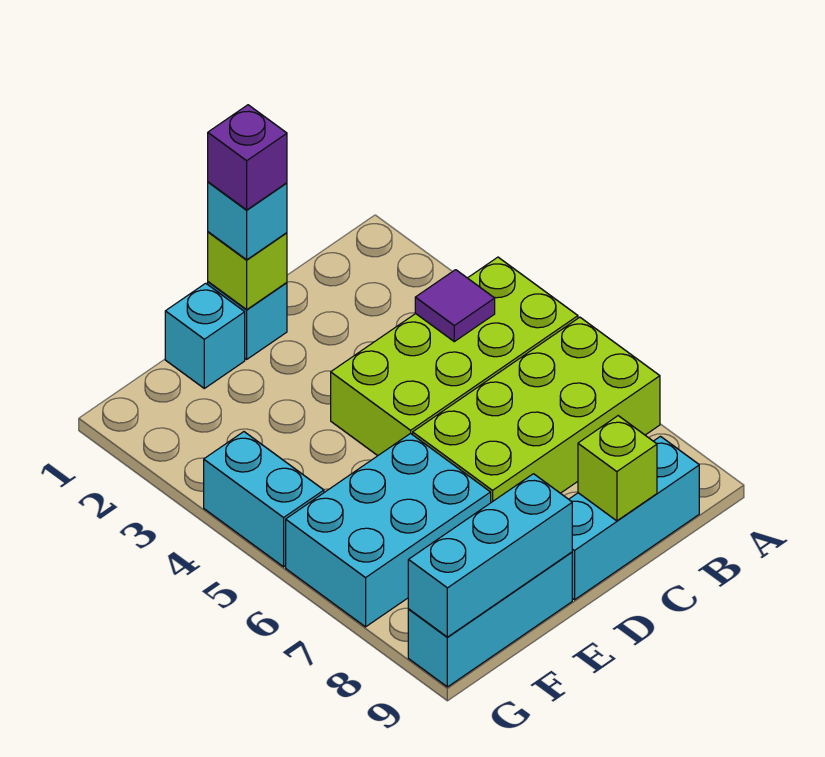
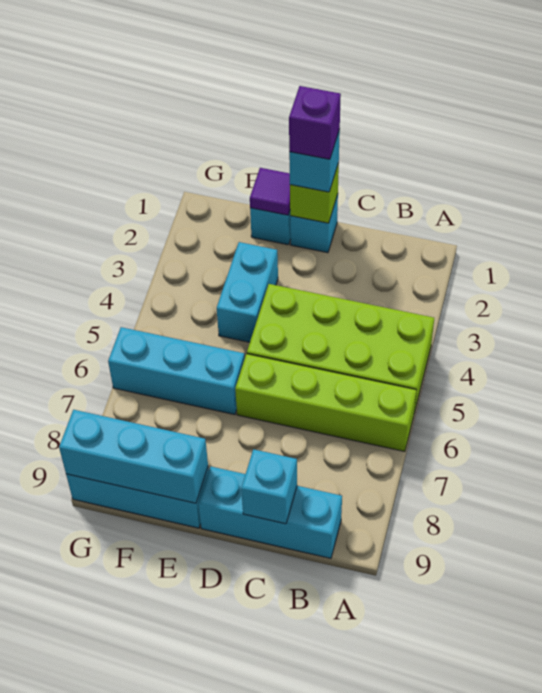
lime 2x4 brick [413,317,660,502] -> lime 1x4 brick [235,354,416,452]
purple 1x1 tile [415,270,495,342] -> purple 1x1 tile moved to [250,168,290,215]
lime 1x1 brick [578,416,657,521] -> cyan 1x1 brick [241,449,297,524]
cyan 2x3 brick [286,433,491,627] -> cyan 1x3 brick [108,327,245,415]
cyan 1x2 brick [204,432,324,567] -> cyan 1x2 brick moved to [217,242,278,342]

